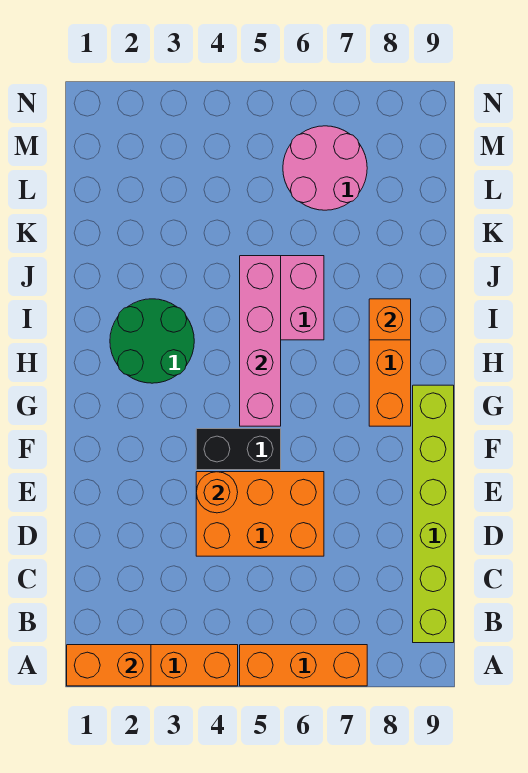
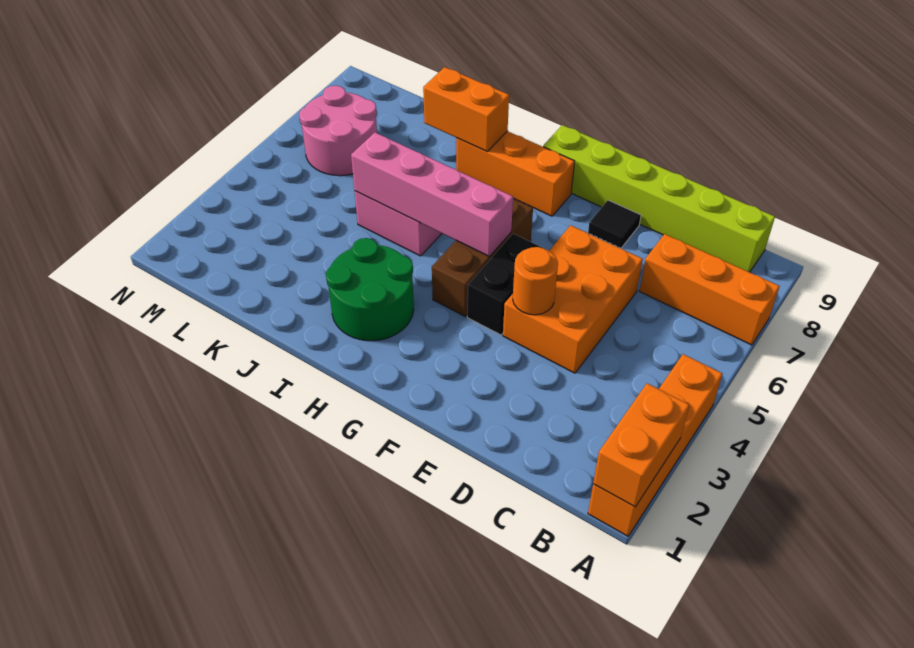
orange 1x3 brick [240,645,367,686] -> orange 1x3 brick turned to [640,234,780,345]
none -> black 1x1 tile [588,200,641,248]
none -> brown 1x3 brick [432,198,533,317]
orange 1x1 brick [369,299,411,340] -> orange 1x2 brick [423,67,509,151]

